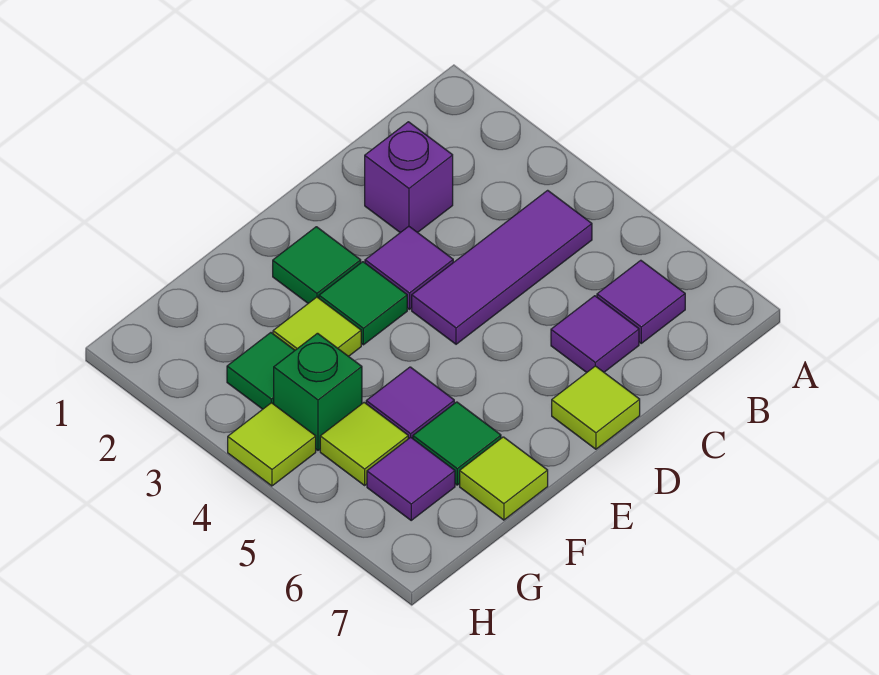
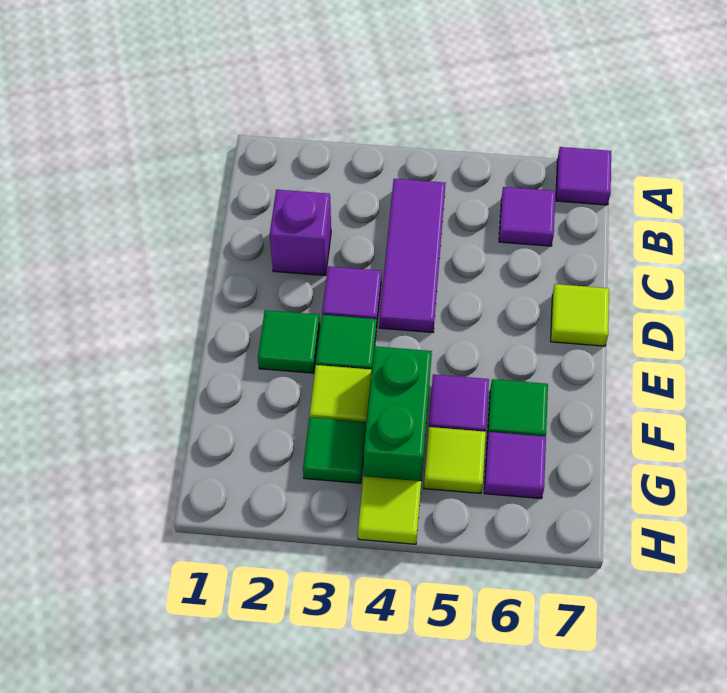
purple 1x1 tile [551,296,639,373] -> purple 1x1 tile moved to [556,147,611,205]
lime 1x1 tile [460,437,548,520] -> none
green 1x1 brick [274,333,362,450] -> green 1x2 brick [364,346,432,481]

